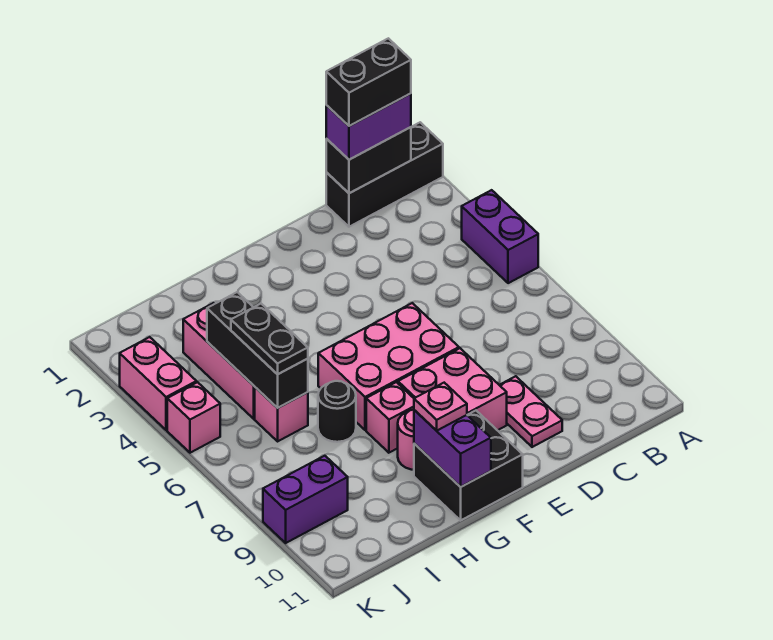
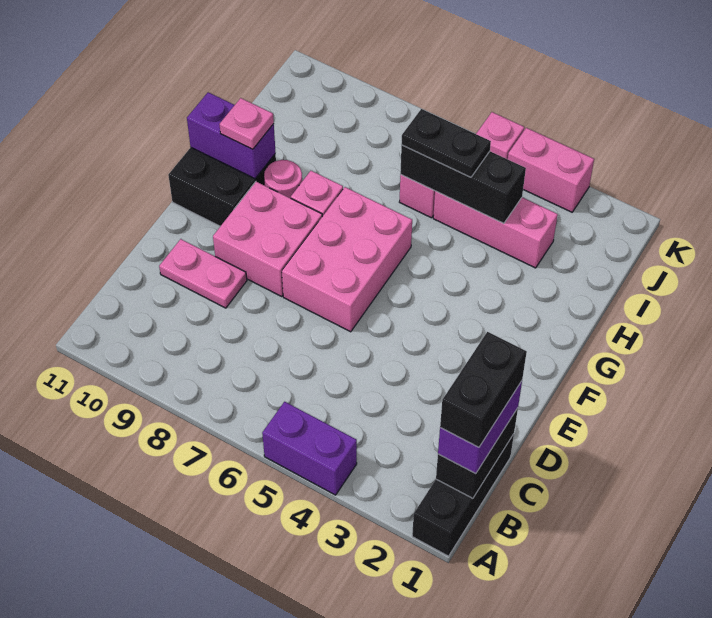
black 1x1 round brick [318,381,356,442] -> none
purple 1x2 brick [263,456,348,543] -> none

